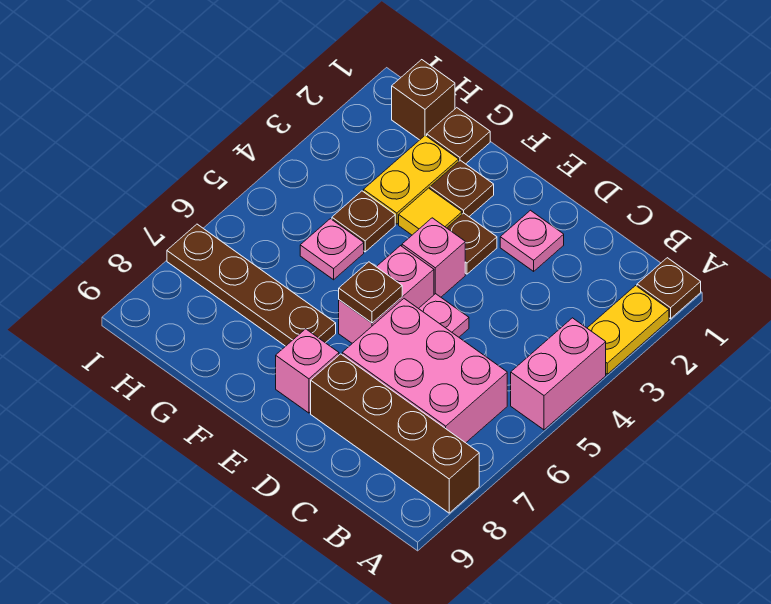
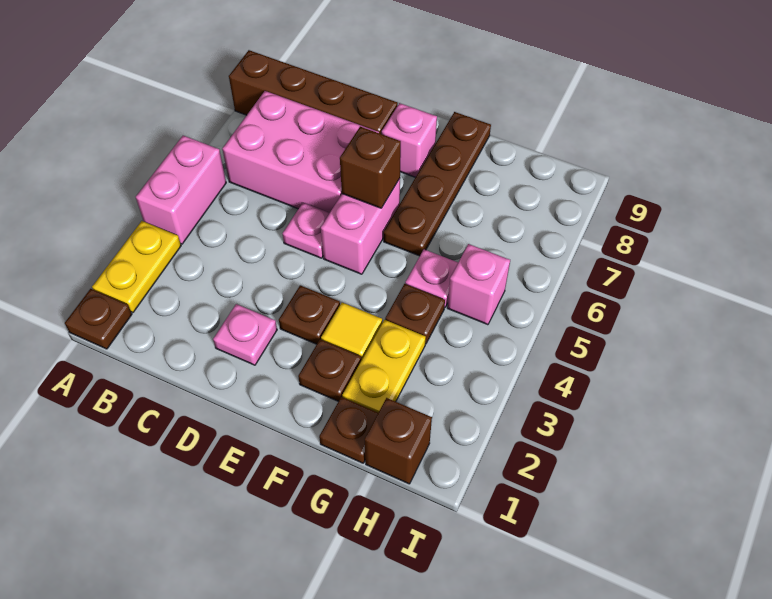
pink 1x1 brick [402,218,465,297] -> pink 1x1 brick moved to [447,244,510,325]
brown 1x1 plate [339,262,402,323] -> brown 1x1 brick [340,127,401,208]
brown 1x4 plate [167,224,336,346] -> brown 1x4 plate turned to [383,112,491,256]

